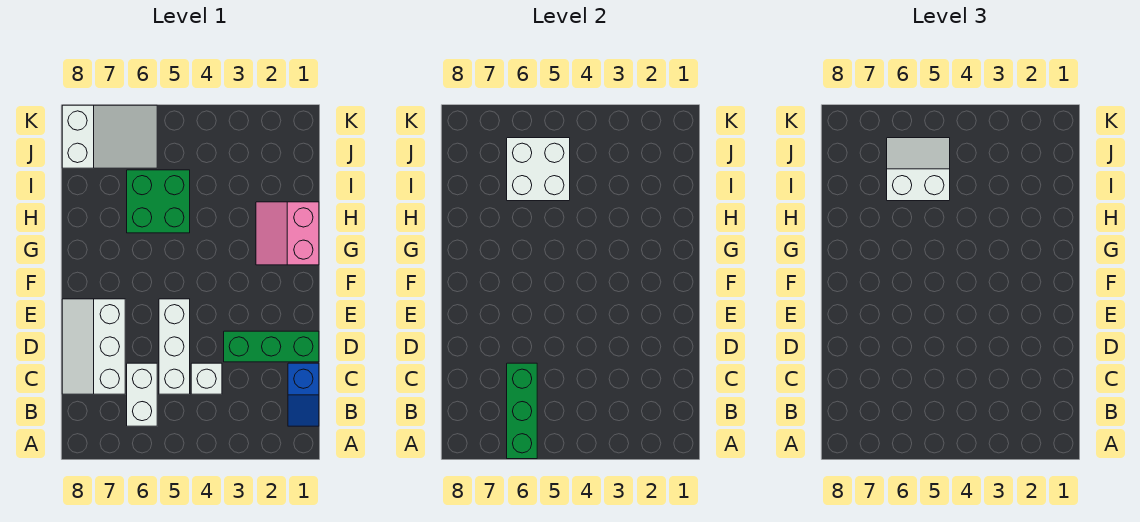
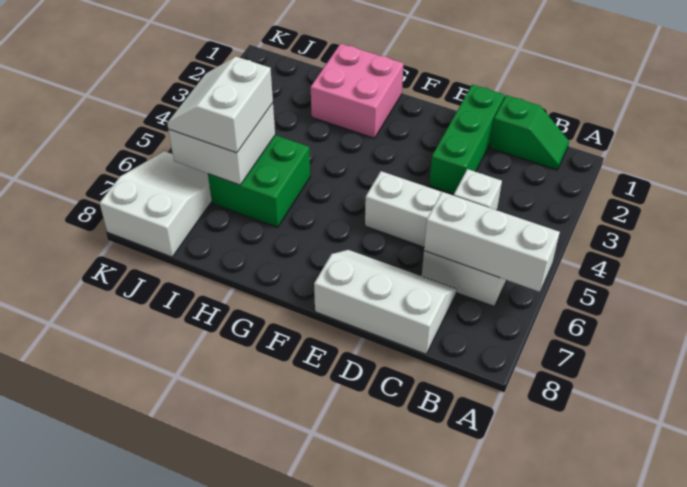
green 1x3 brick [507,363,537,459] -> white 1x3 brick [424,192,560,292]
blue 1x2 slope [288,363,319,426] -> green 1x2 slope [490,95,569,170]
white 2x3 slope [62,299,125,394] -> white 2x3 slope turned to [314,250,457,354]
pink 2x2 slope [256,202,319,265] -> pink 2x2 brick [311,44,404,138]

